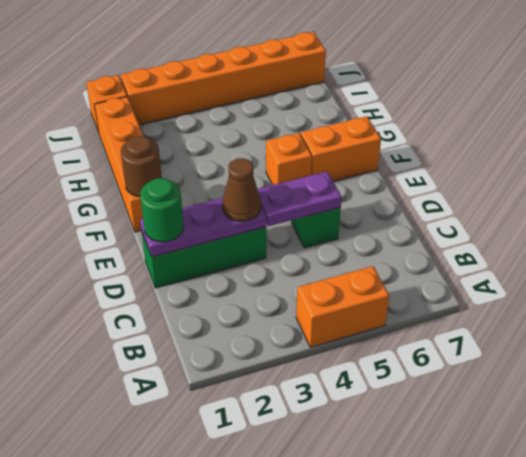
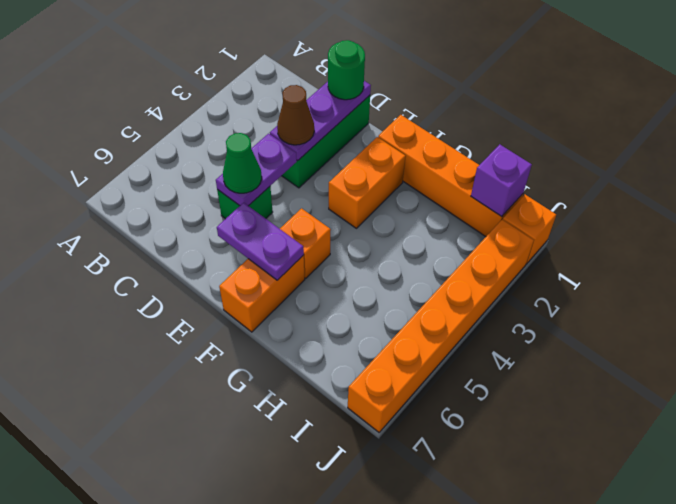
orange 1x2 brick [296,266,389,347] -> orange 1x2 brick moved to [329,137,406,228]
none -> green 1x1 cone [223,133,262,193]
none -> purple 1x2 plate [217,203,304,280]
brown 1x1 round brick [121,136,162,197] -> none
none -> purple 1x1 brick [471,144,532,217]

